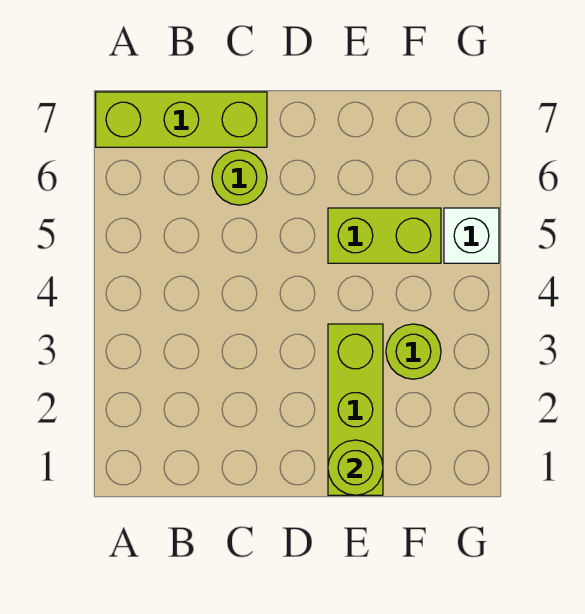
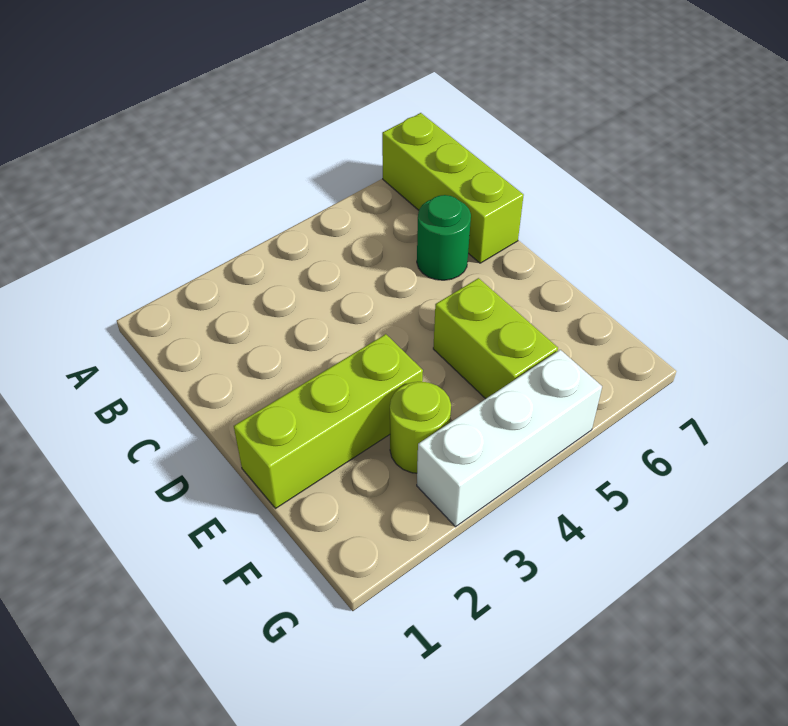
lime 1x1 round brick [212,150,267,205] -> green 1x1 round brick [417,195,471,280]
lime 1x1 round brick [328,440,383,495] -> none
white 1x1 brick [444,208,499,263] -> white 1x3 brick [417,350,602,527]

